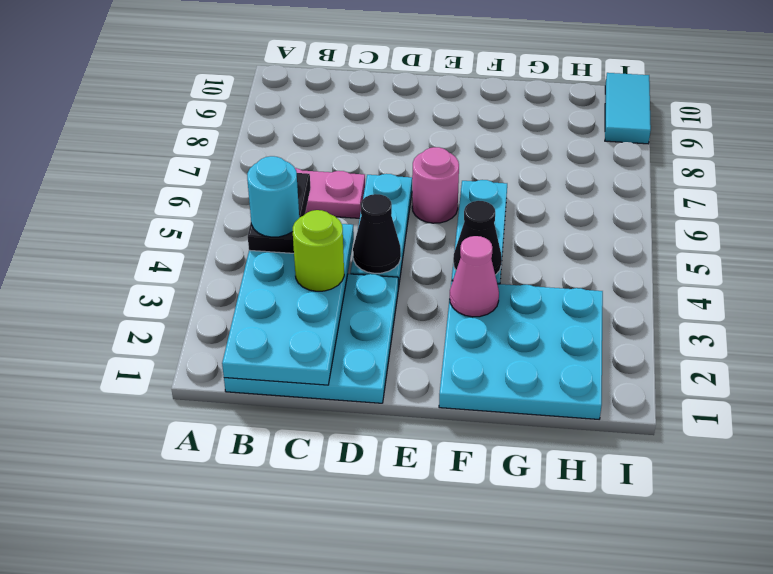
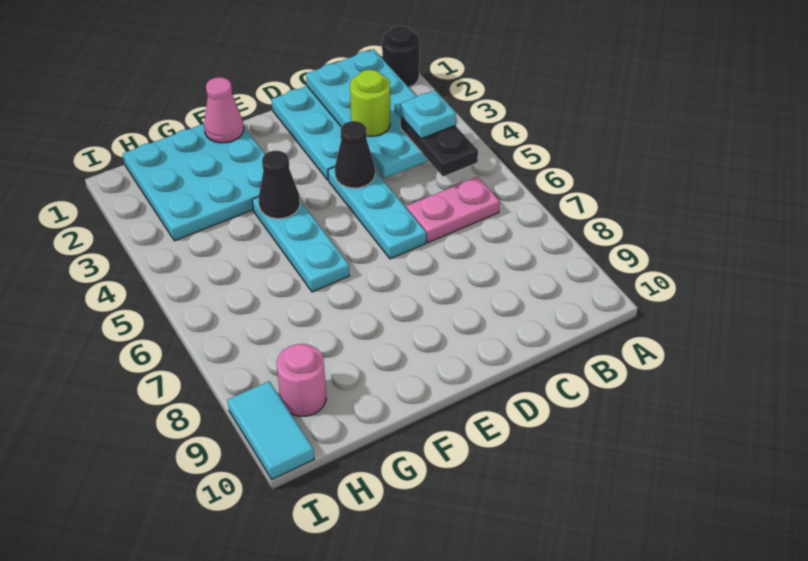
none -> black 1x1 round brick [382,26,419,87]
cyan 1x1 round brick [247,156,299,237] -> cyan 1x1 plate [400,90,456,139]
pink 1x1 round brick [412,147,459,223] -> pink 1x1 round brick moved to [277,344,326,416]
pink 1x1 cone [450,236,499,317] -> pink 1x1 cone moved to [204,77,244,143]

